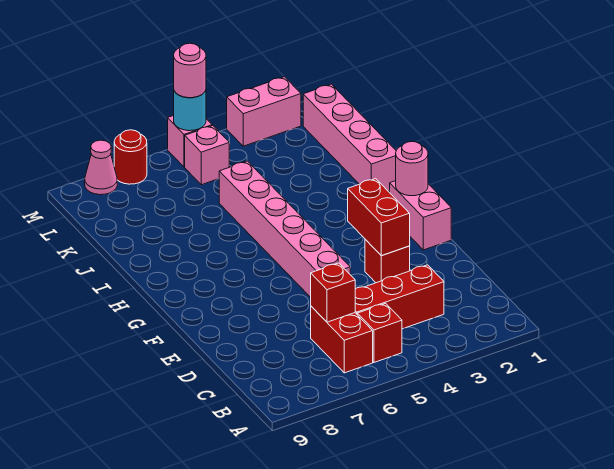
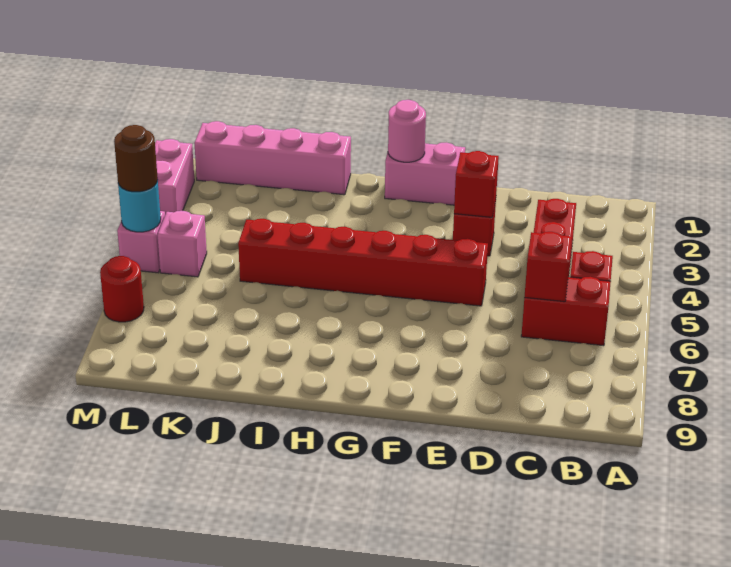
red 1x2 brick [348,179,410,256] -> red 1x1 brick [454,151,499,217]
pink 1x6 brick [219,161,350,297] -> red 1x6 brick [238,219,488,306]
pink 1x1 round brick [174,43,206,98] -> brown 1x1 round brick [114,125,158,192]
pink 1x1 cone [85,140,117,195] -> none

